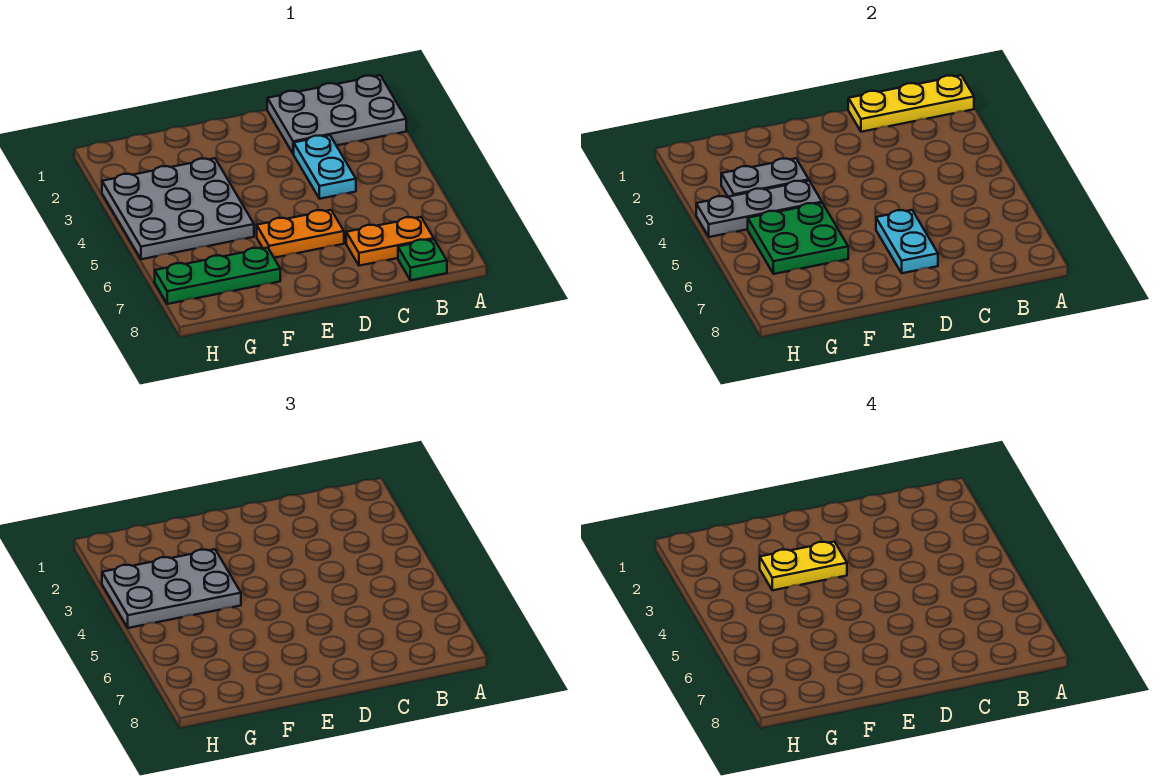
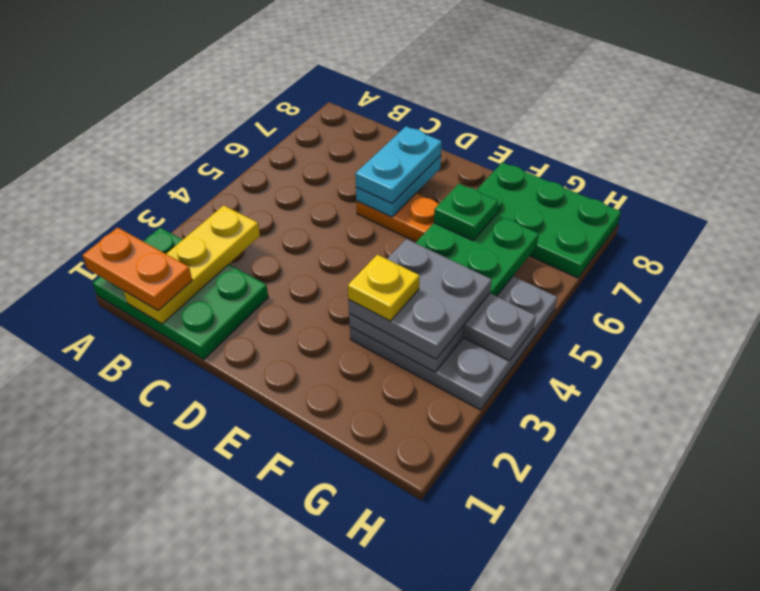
grey 2x3 plate [267,75,406,154] -> green 2x3 plate [93,228,268,359]
yellow 1x3 plate [848,75,974,132] -> yellow 1x3 plate turned to [123,205,260,324]
orange 1x2 plate [346,217,434,266] -> orange 1x2 plate moved to [82,227,192,310]
green 1x1 plate [398,239,447,280] -> green 1x1 plate moved to [434,184,498,240]
cyan 1x2 plate [294,135,356,199] -> cyan 1x2 plate moved to [355,126,442,203]
yellow 1x2 plate [760,542,847,590] -> yellow 1x1 plate [348,255,419,321]
grey 2x3 plate [102,549,241,628] -> grey 2x2 plate [348,239,492,359]
green 1x3 plate [155,248,280,304] -> green 2x3 plate [477,162,621,278]

